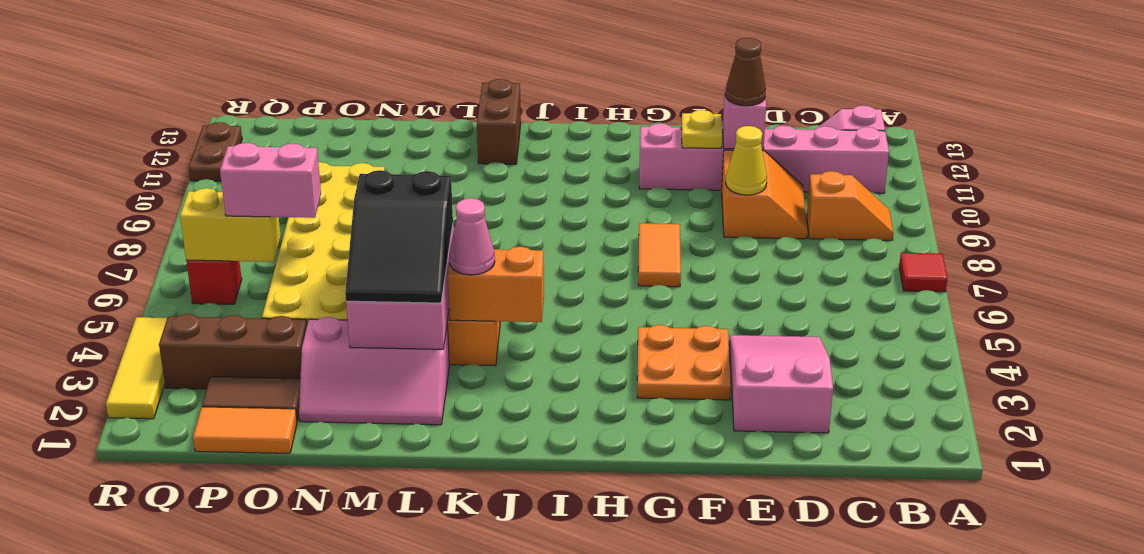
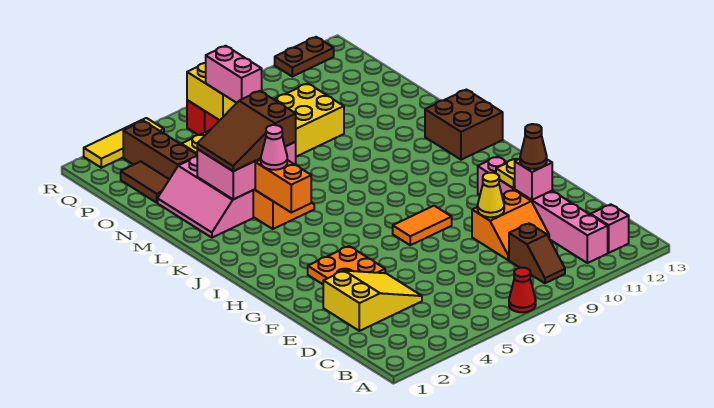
red 1x1 tile [899,253,948,292] -> red 1x1 cone [509,268,536,312]
orange 1x2 slope [807,171,893,240] -> brown 1x2 slope [509,223,565,283]
pink 2x3 slope [729,335,833,433] -> yellow 2x3 slope [323,271,422,331]
brown 1x2 brick [477,79,521,164] -> brown 2x2 brick [425,90,503,160]
black 2x3 slope [345,170,453,303] -> brown 2x3 slope [197,91,296,171]
orange 1x2 tile [193,407,297,453] -> none

